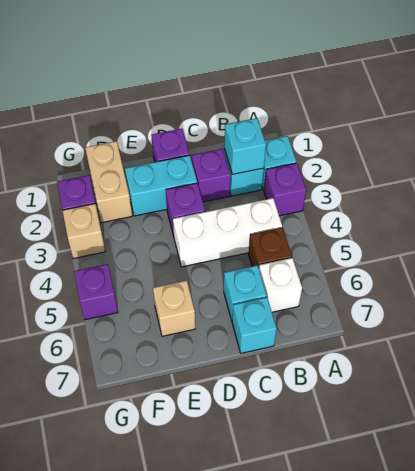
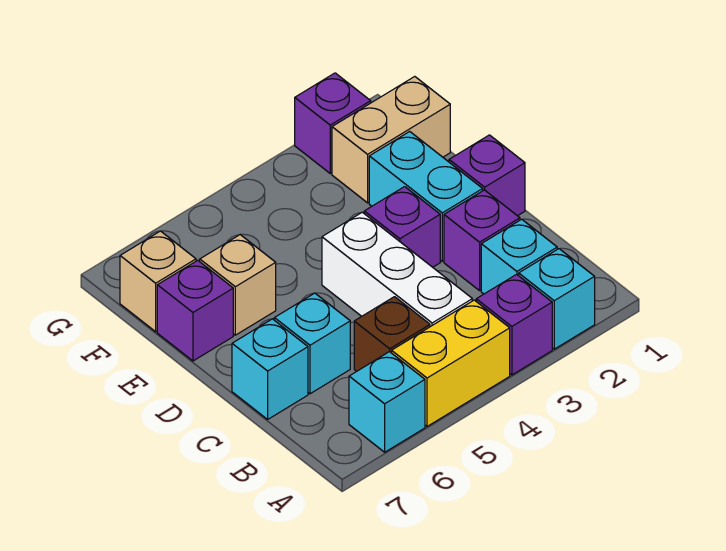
none -> yellow 1x2 brick [392,300,510,426]
cyan 1x1 brick [224,118,266,174] -> cyan 1x1 brick moved to [349,352,425,452]
white 1x1 brick [259,258,302,312] -> none
tan 1x1 brick [63,204,105,259] -> tan 1x1 brick moved to [120,231,196,332]
purple 1x1 brick [74,264,118,320] -> purple 1x1 brick moved to [157,260,233,361]

